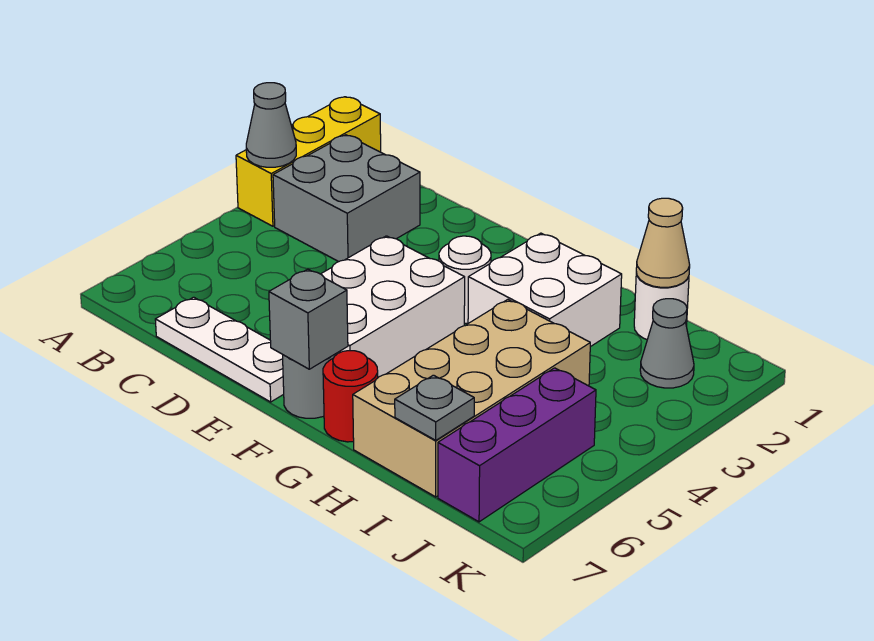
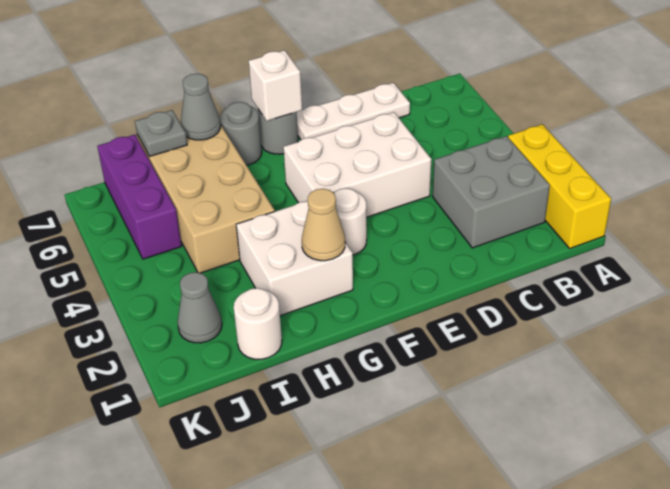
grey 1x1 cone [246,83,296,167] -> grey 1x1 cone moved to [181,74,221,140]
white 2x3 brick [321,236,465,377] -> white 2x3 brick turned to [283,112,431,217]
grey 1x1 brick [269,269,348,369] -> white 1x1 brick [249,50,302,121]
red 1x1 round brick [323,351,378,442] -> grey 1x1 round brick [220,102,262,165]
tan 1x1 cone [636,198,690,287] -> tan 1x1 cone moved to [302,189,345,261]

